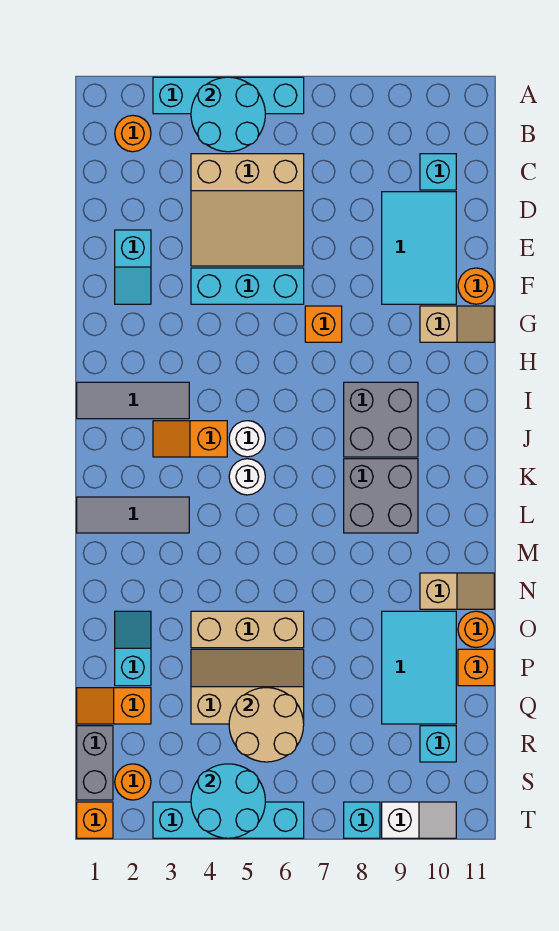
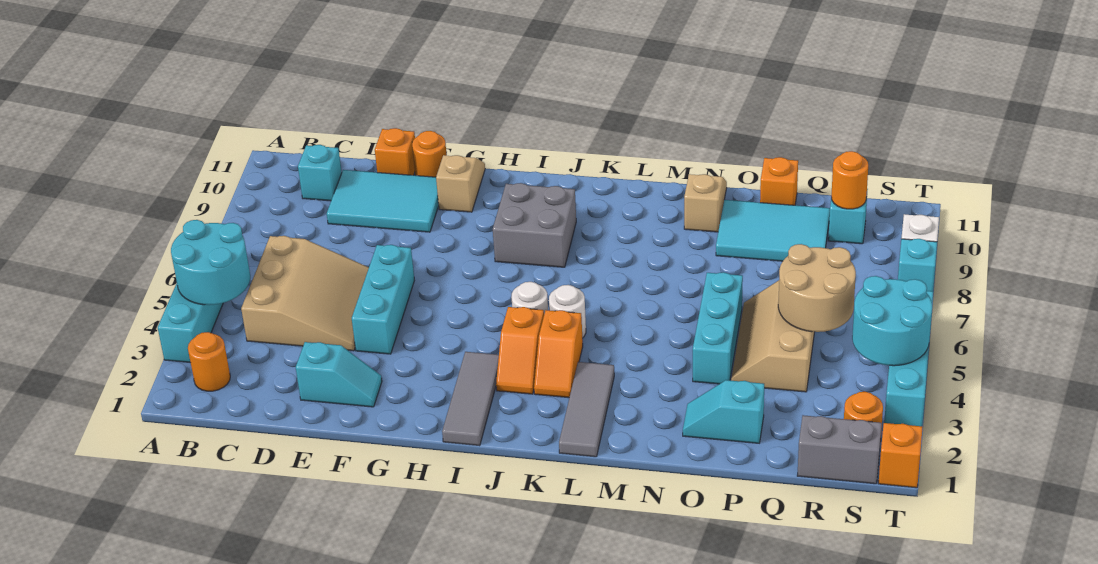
orange 1x1 brick [305,306,342,342] -> orange 1x1 brick moved to [375,128,415,175]
grey 2x2 brick [344,459,418,533] -> none
tan 1x3 brick [191,611,304,648] -> cyan 1x3 brick [693,272,743,384]
orange 1x1 round brick [458,611,494,648] -> orange 1x1 round brick moved to [831,151,868,209]
orange 1x2 slope [77,688,151,724] -> orange 1x2 slope moved to [534,310,583,398]

